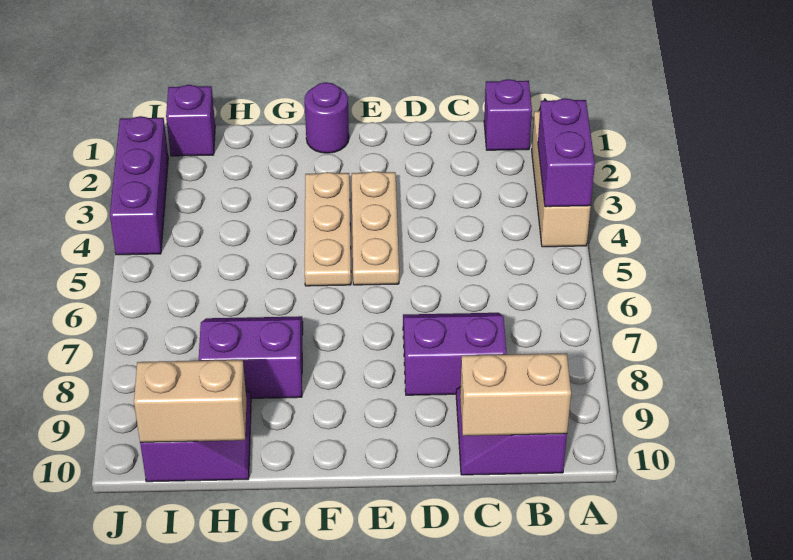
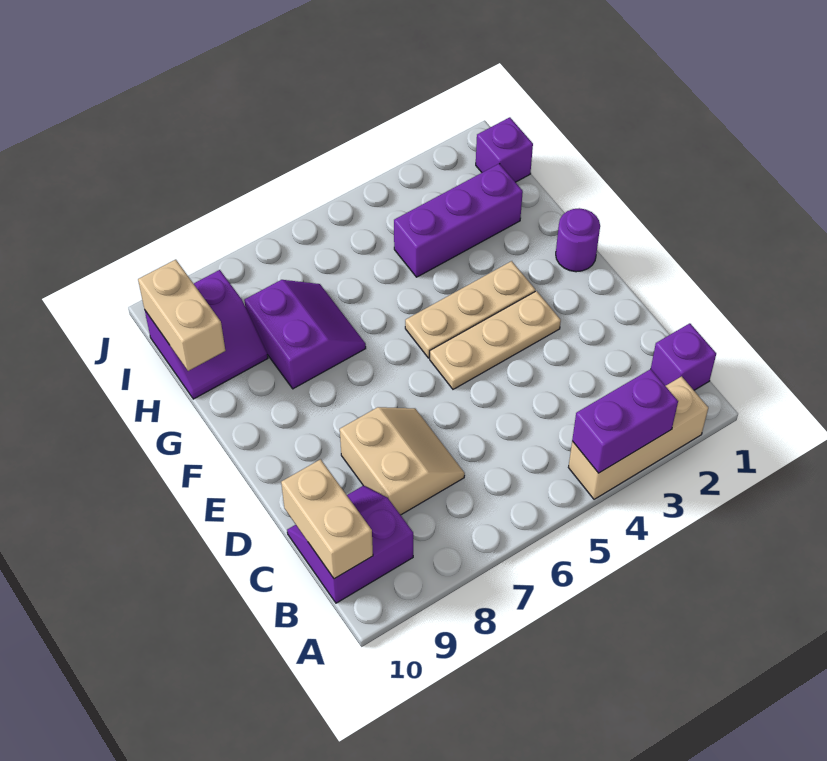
purple 2x2 slope [403,313,507,395] -> tan 2x2 slope [340,407,465,515]
purple 1x3 brick [110,116,168,255] -> purple 1x3 brick moved to [394,164,523,277]

